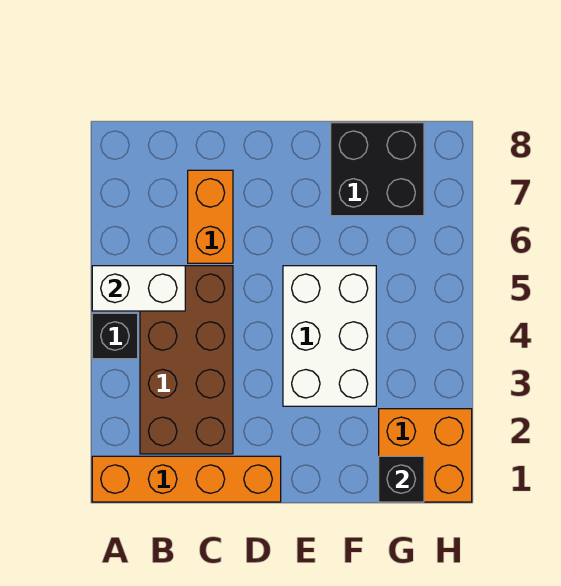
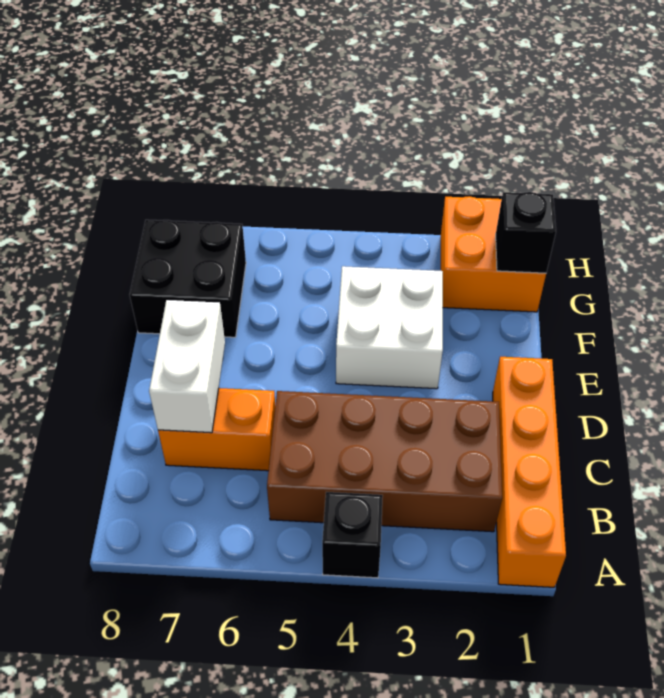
white 1x2 brick [92,266,185,311] -> white 1x2 brick moved to [149,300,225,433]
white 2x3 brick [283,266,376,406] -> white 2x2 brick [336,266,443,389]

